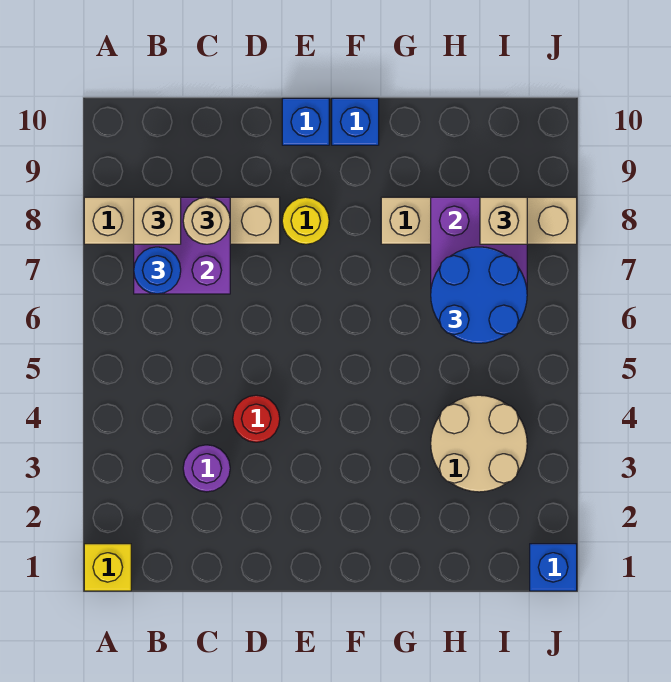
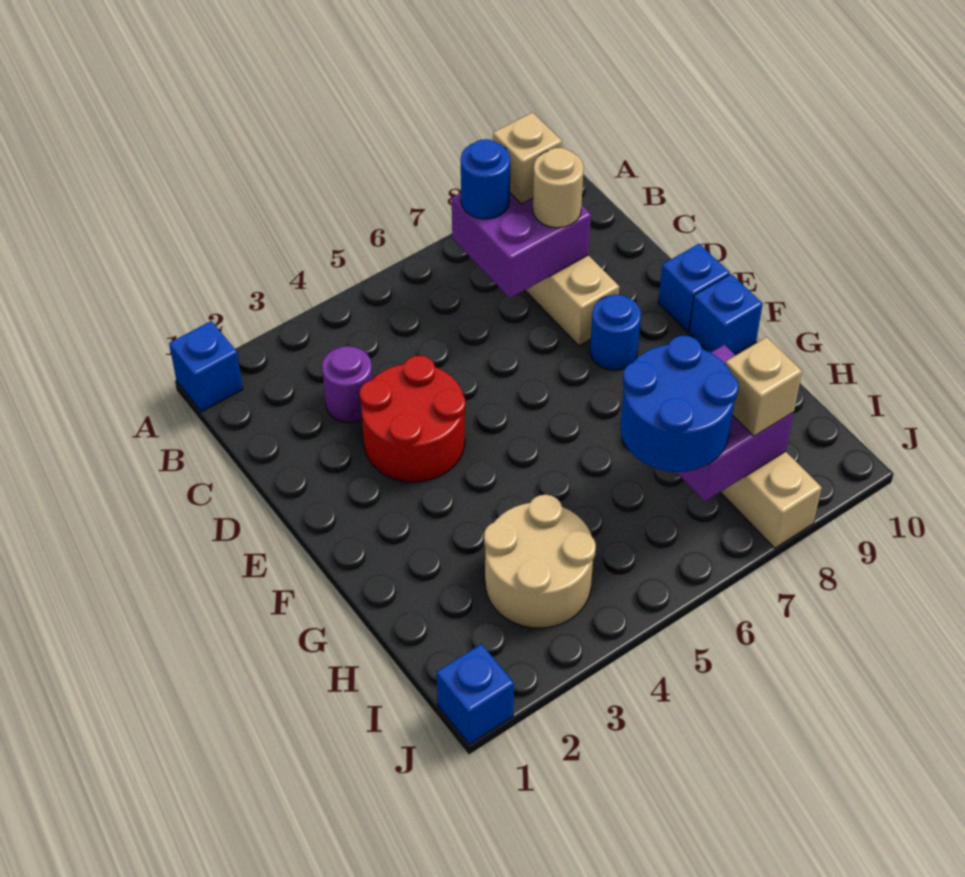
yellow 1x1 brick [84,544,131,591] -> blue 1x1 brick [169,321,243,412]
red 1x1 round brick [233,395,280,442] -> red 2x2 round brick [360,356,466,482]
yellow 1x1 round brick [282,197,329,244] -> blue 1x1 round brick [590,295,641,370]

